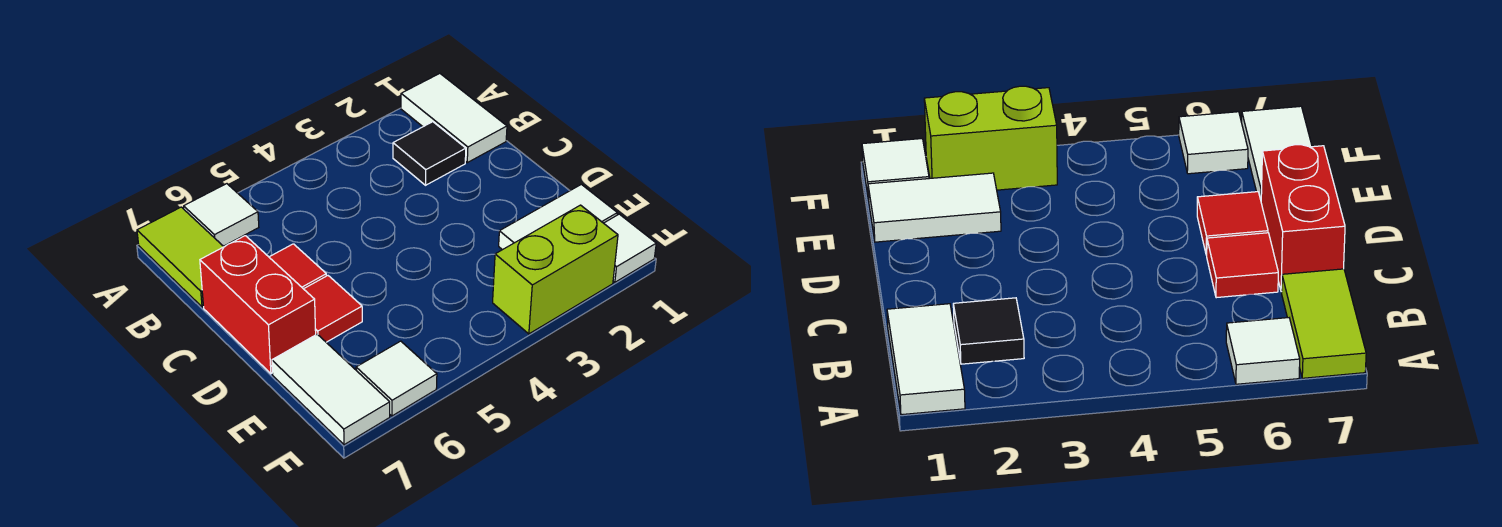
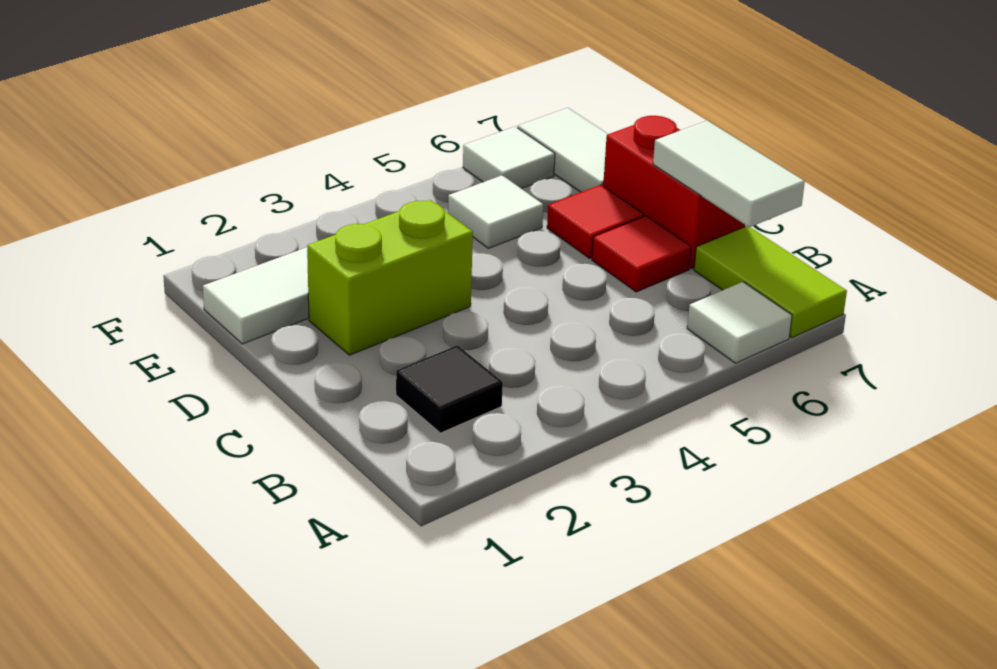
white 1x2 tile [401,74,507,163] -> white 1x2 tile moved to [653,121,805,227]
white 1x1 tile [604,214,656,282] -> white 1x1 tile moved to [448,175,543,248]
lime 1x2 brick [493,205,618,334] -> lime 1x2 brick moved to [307,200,473,355]

